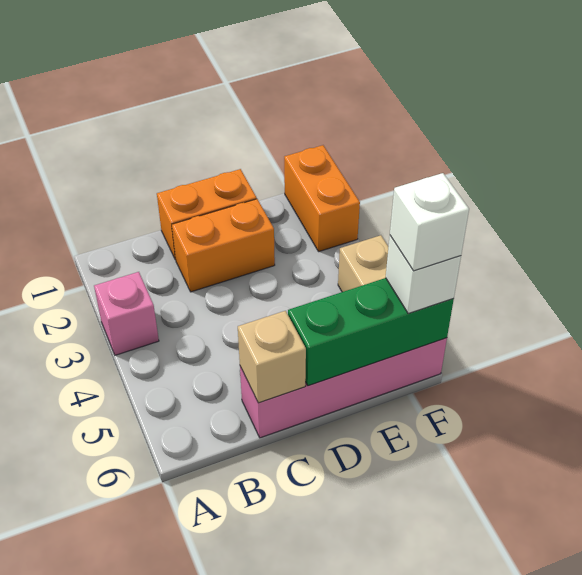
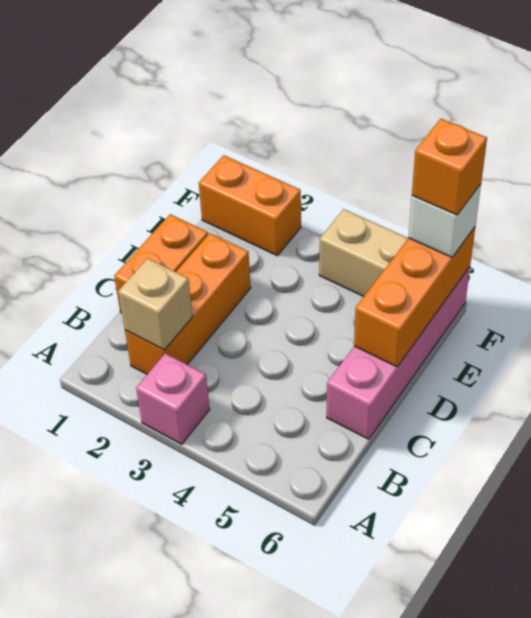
orange 1x2 brick [172,199,275,292] -> orange 1x3 brick [125,233,251,374]
tan 1x1 brick [238,311,306,403] -> tan 1x1 brick moved to [118,259,193,350]
green 1x3 brick [288,278,454,386] -> orange 1x3 brick [354,227,475,367]
white 1x1 brick [390,173,469,271] -> orange 1x1 brick [412,119,487,215]

